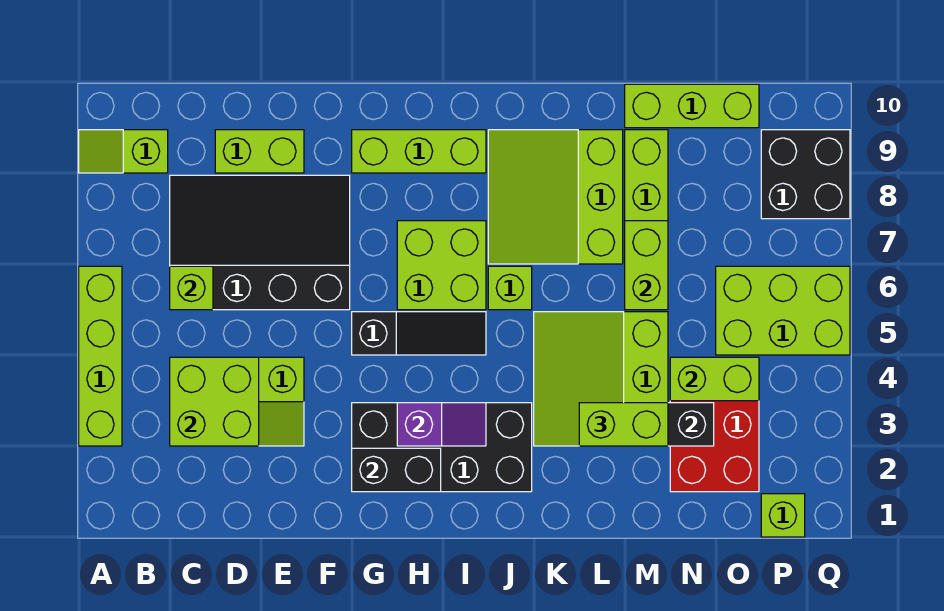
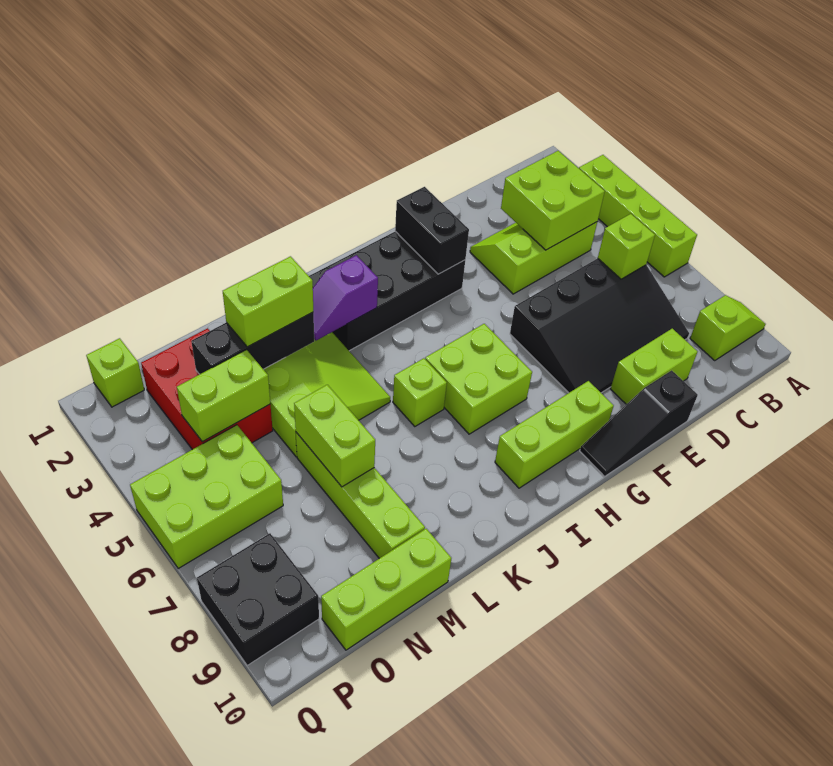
black 1x2 brick [352,448,441,492] -> black 1x2 brick turned to [395,187,469,274]
black 1x3 slope [352,312,486,355] -> black 1x3 slope moved to [580,370,698,477]
purple 1x2 slope [397,403,486,446] -> purple 1x2 slope moved to [313,255,378,340]
lime 3x3 slope [488,130,623,264] -> none

